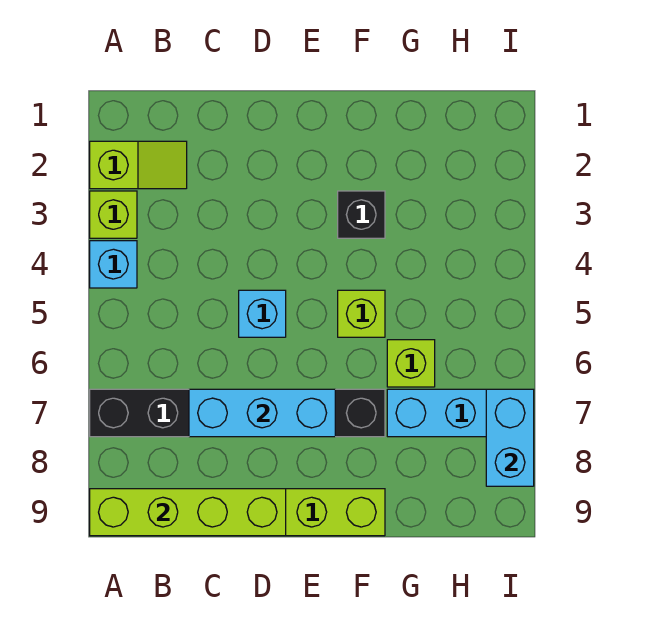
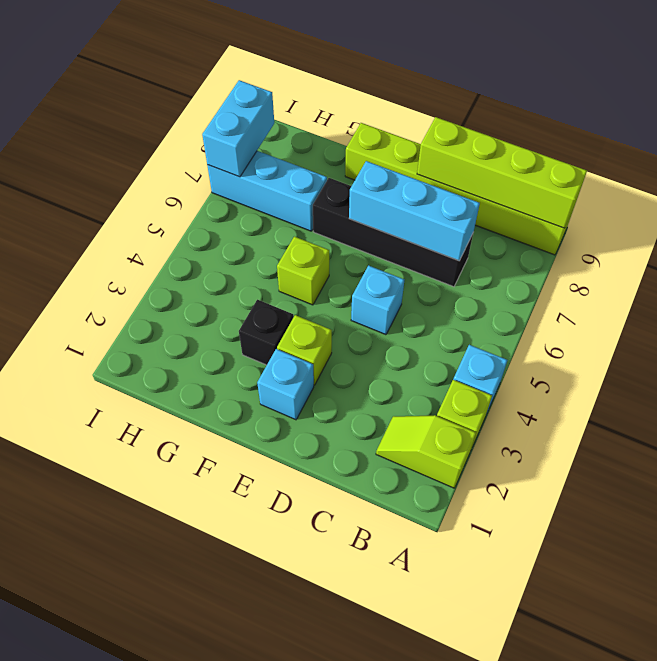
black 1x6 brick [90,389,385,437] -> black 1x4 brick [313,178,473,287]
none -> cyan 1x1 brick [257,349,314,420]
lime 1x1 brick [387,340,435,387] -> lime 1x1 brick moved to [277,315,332,385]

